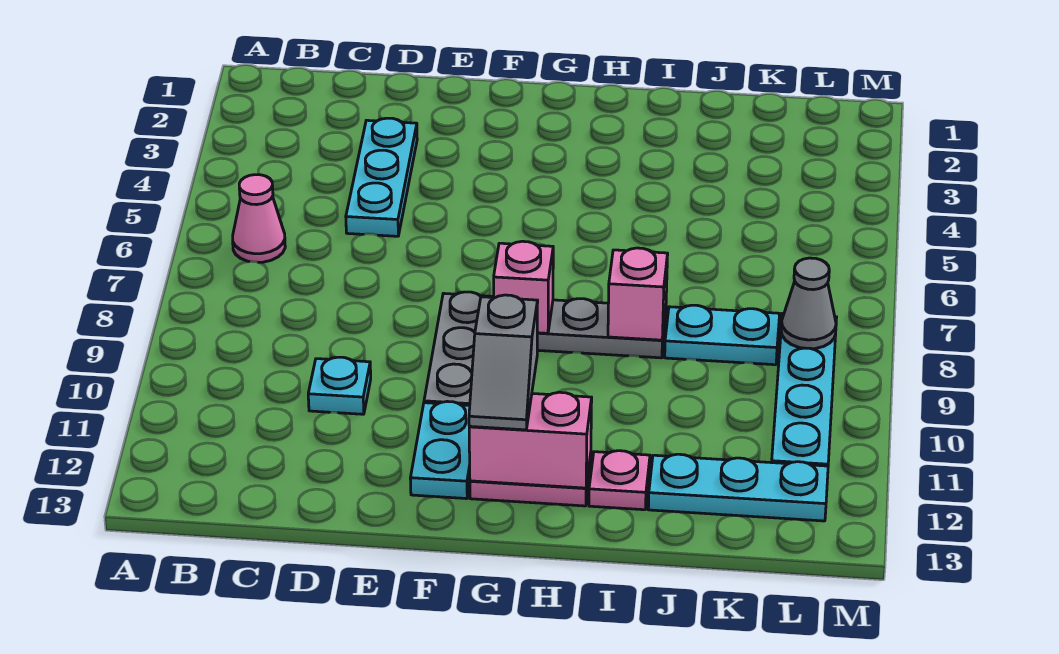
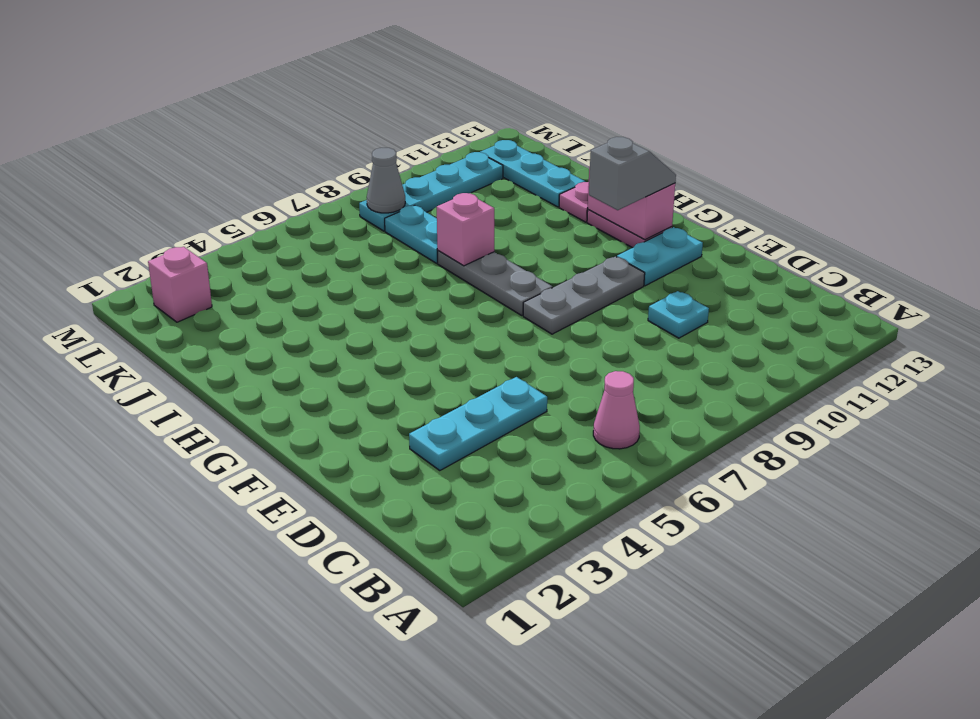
pink 1x1 brick [494,241,553,333] -> pink 1x1 brick moved to [148,247,212,322]

